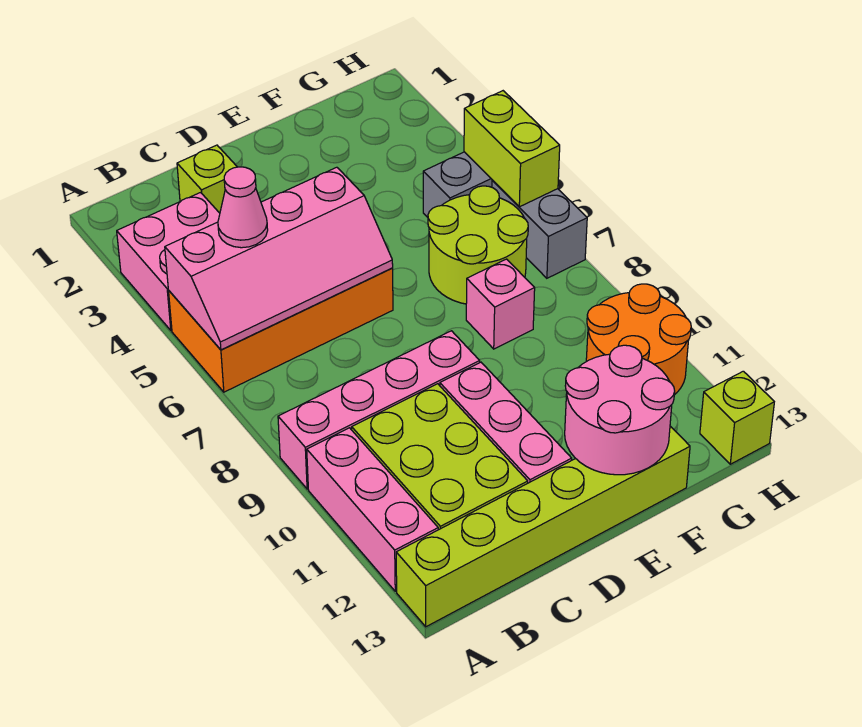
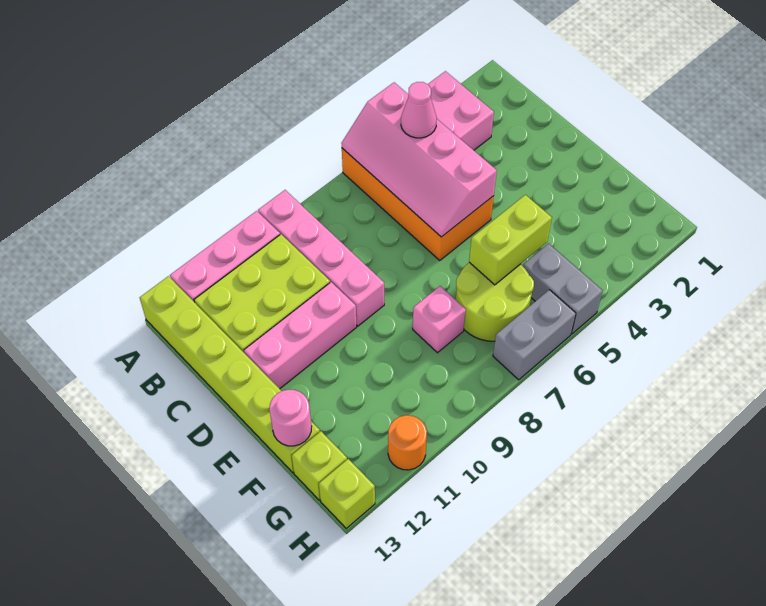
lime 1x1 brick [177,145,237,213] -> lime 1x1 brick moved to [292,431,347,500]
pink 2x2 round brick [565,345,675,475] -> pink 1x1 round brick [269,390,312,446]
orange 2x2 round brick [586,284,691,395] -> orange 1x1 round brick [388,415,427,470]
lime 1x2 brick [464,91,560,207] -> lime 1x2 brick moved to [469,195,552,285]

